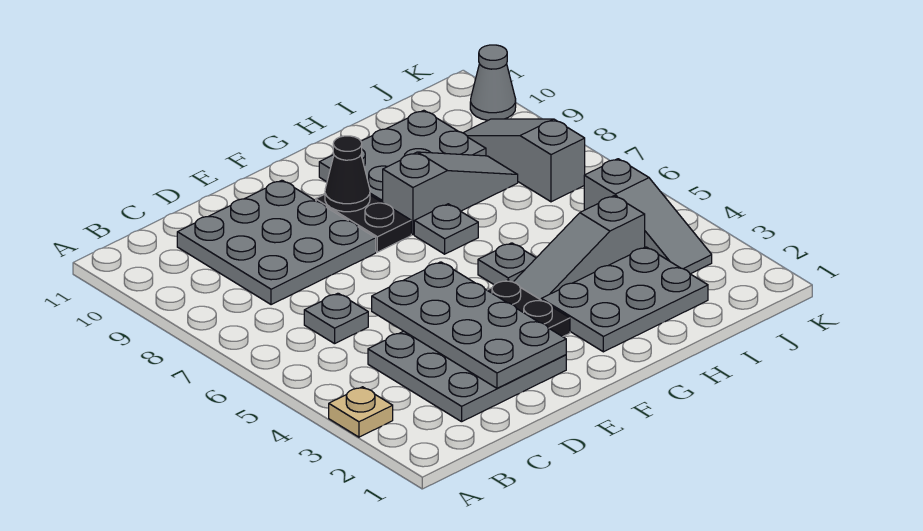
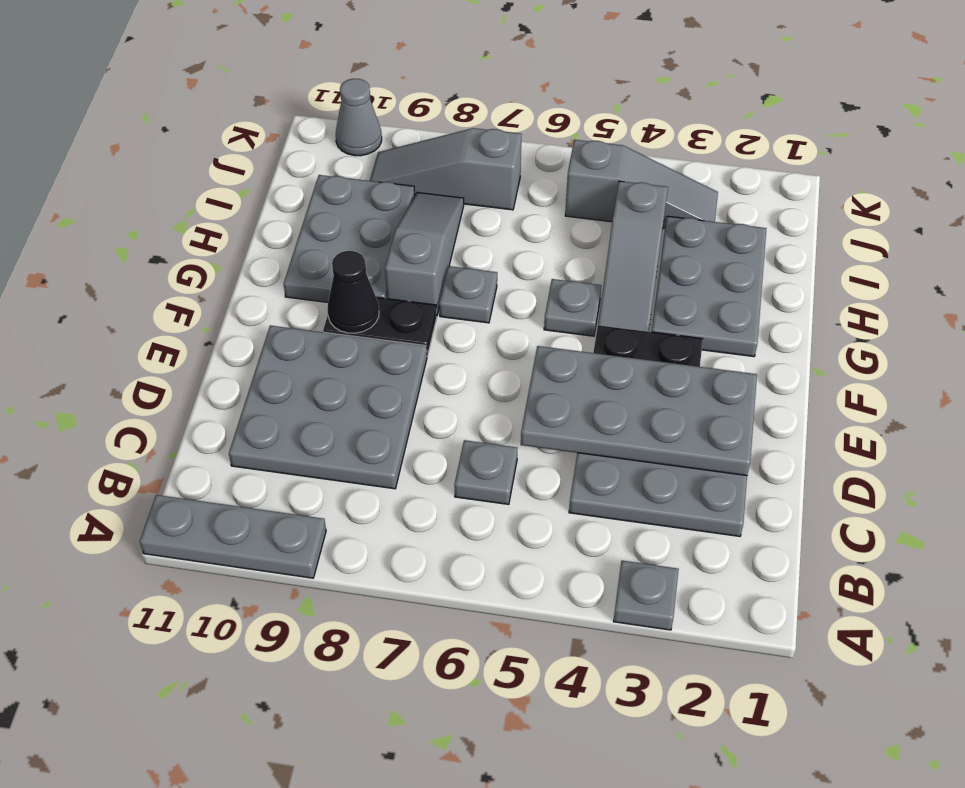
tan 1x1 plate [329,387,393,437] -> grey 1x1 plate [613,561,679,630]
none -> grey 1x3 plate [140,495,326,578]

